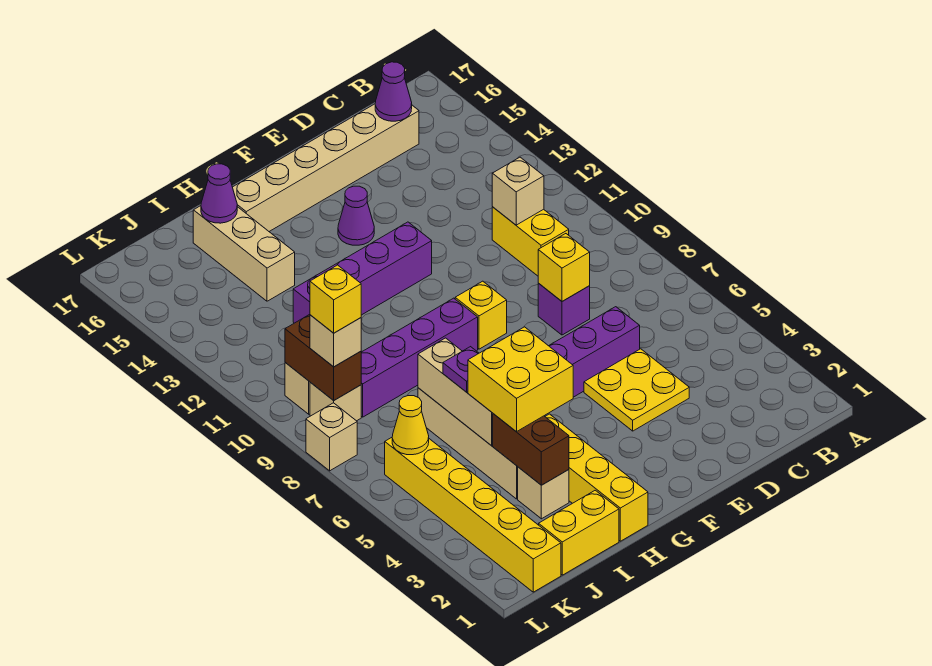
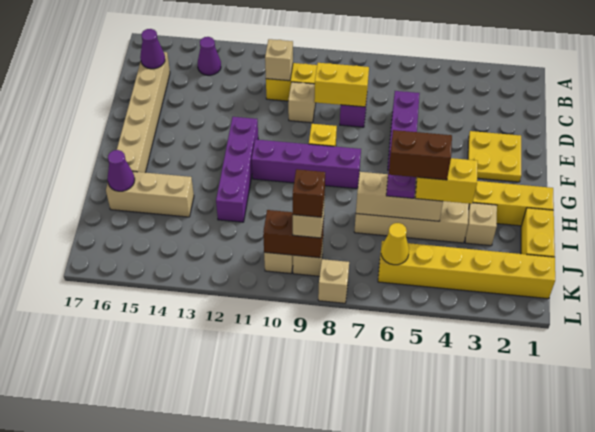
yellow 2x2 plate [584,349,689,431] -> yellow 2x2 plate moved to [468,131,521,182]
yellow 1x1 brick [538,234,590,301] -> yellow 1x2 brick [314,63,369,107]
none -> tan 1x1 brick [288,82,315,123]
purple 1x1 cone [338,186,374,245] -> purple 1x1 cone moved to [198,37,221,75]
purple 1x4 brick [361,298,478,417] -> purple 1x4 brick turned to [252,139,361,189]
yellow 2x2 brick [468,327,573,432] -> yellow 1x2 brick [415,158,478,204]
brown 1x2 brick [493,414,569,485] -> brown 1x2 brick moved to [389,130,452,180]
yellow 1x1 brick [310,265,361,333] -> brown 1x1 brick [293,169,325,217]

